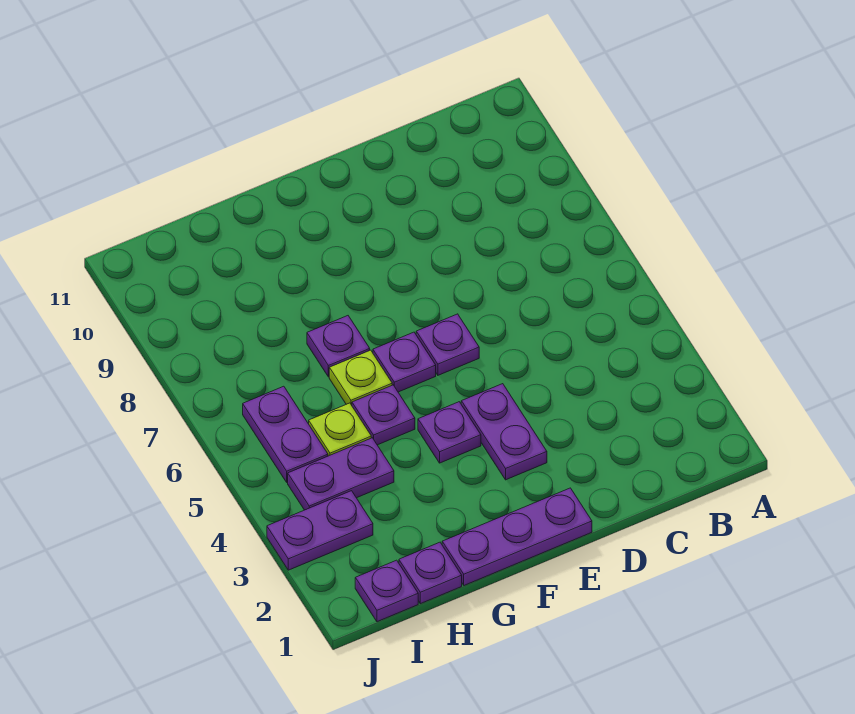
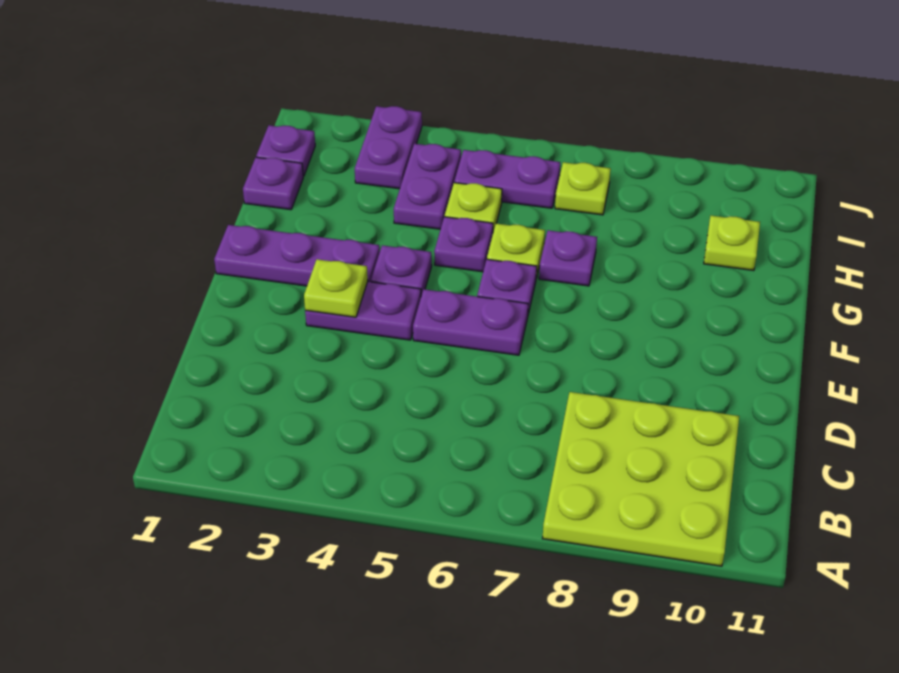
none -> lime 3x3 plate [542,392,739,566]
purple 1x3 plate [442,488,592,585] -> purple 1x3 plate turned to [214,225,380,286]
none -> lime 1x1 plate [304,259,368,317]
purple 1x1 plate [416,314,479,375] -> purple 1x2 plate [413,289,528,355]
none -> lime 1x1 plate [704,216,760,271]
none -> lime 1x1 plate [555,162,611,215]

